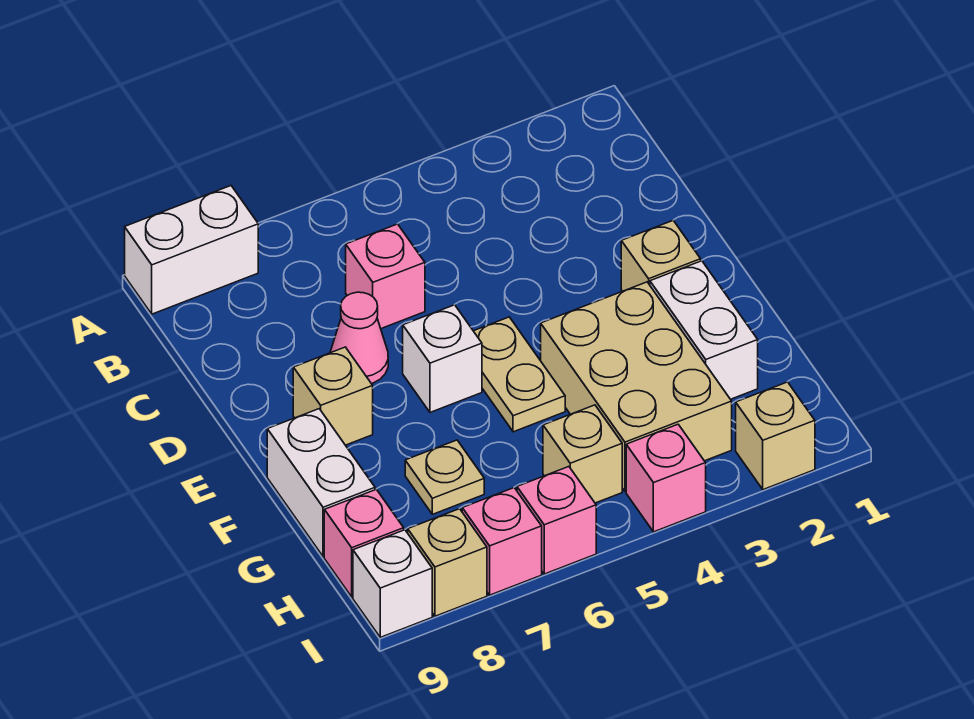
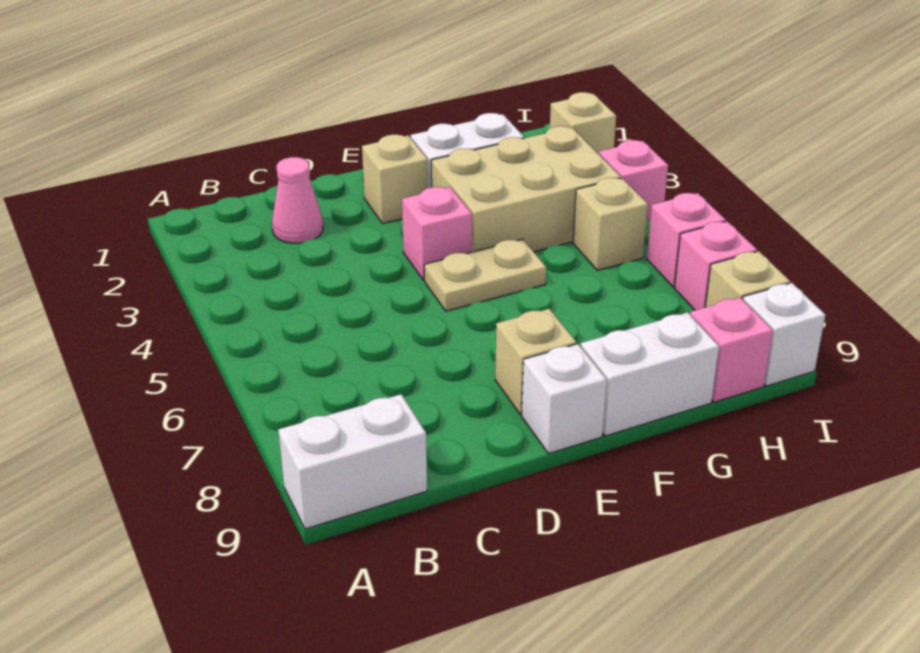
white 1x2 brick [125,186,258,314] -> white 1x2 brick turned to [278,394,427,529]
pink 1x1 brick [346,224,425,329] -> pink 1x1 brick moved to [402,187,472,280]
pink 1x1 cone [330,292,388,384] -> pink 1x1 cone moved to [272,157,323,243]
white 1x1 brick [403,305,482,412] -> white 1x1 brick moved to [522,344,607,454]
tan 1x1 plate [405,440,484,514] -> none

